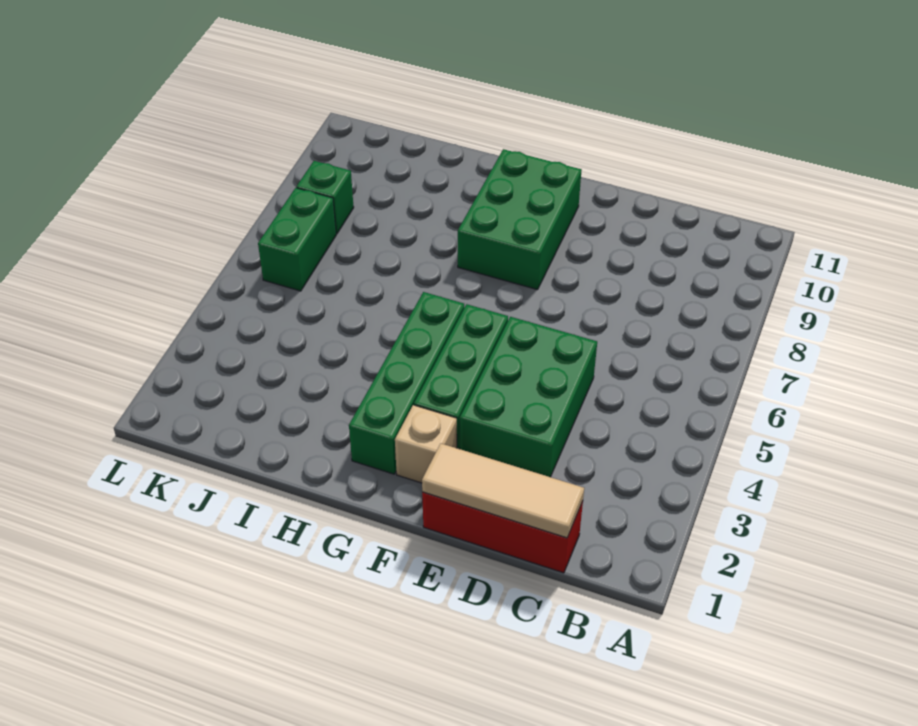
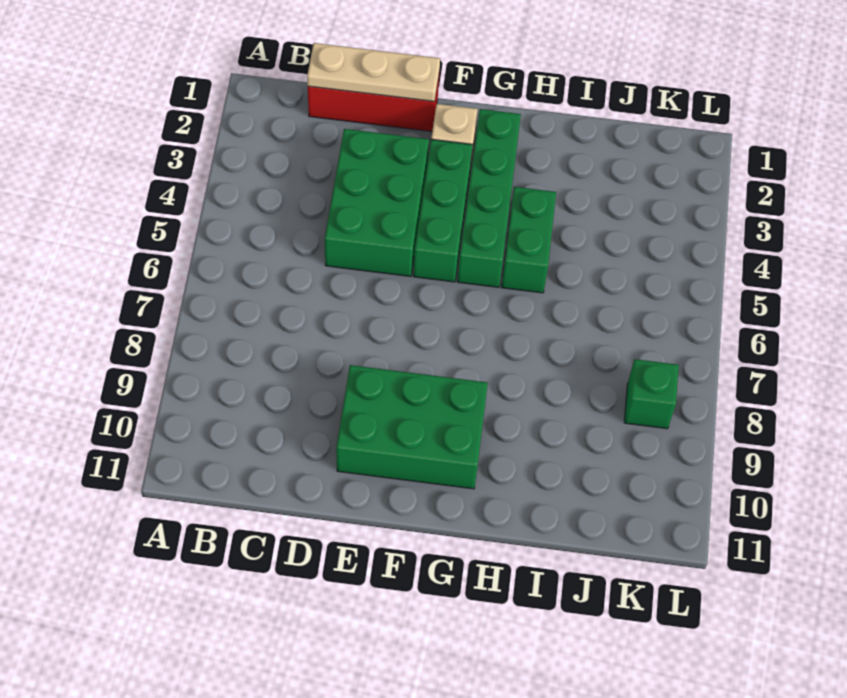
tan 1x3 tile [422,443,584,538] -> tan 1x3 plate [307,43,440,102]
green 2x3 brick [458,149,582,290] -> green 2x3 brick turned to [336,365,488,489]
green 1x2 brick [258,188,336,291] -> green 1x2 brick moved to [501,187,556,293]

